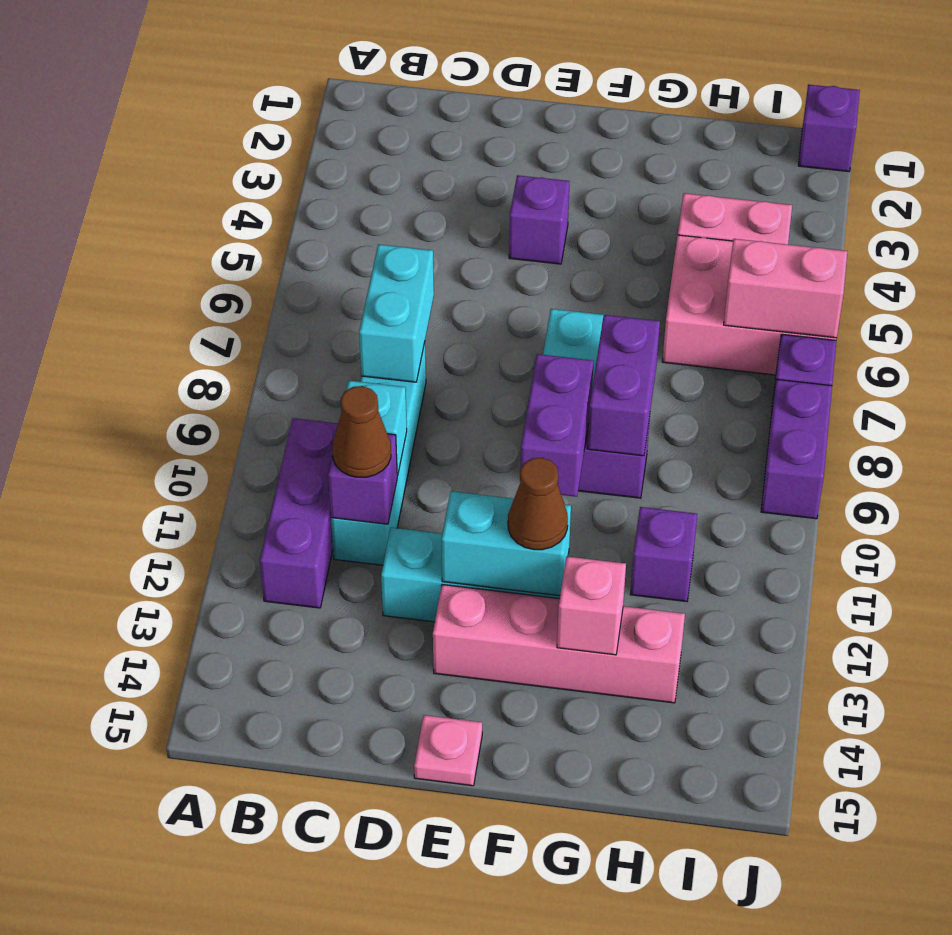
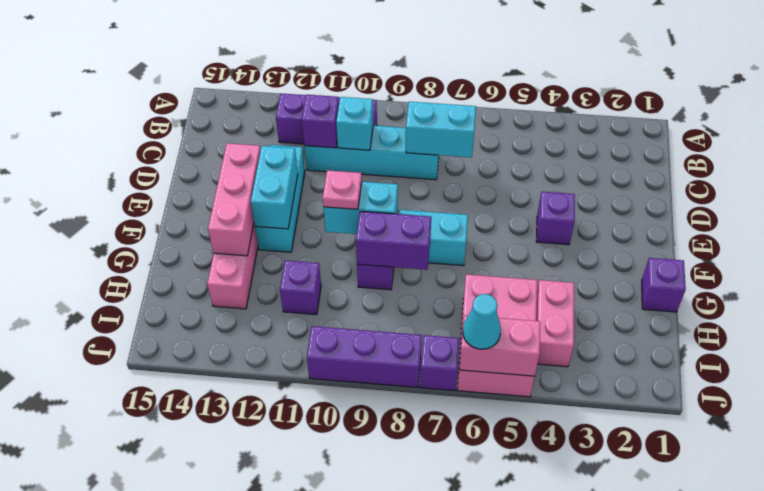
brown 1x1 cone [332,386,391,477] -> none
pink 1x1 plate [414,715,482,786] -> pink 1x1 plate moved to [323,170,362,209]
purple 1x2 brick [520,354,594,497] -> cyan 1x2 brick [323,182,398,234]
brown 1x1 cone [508,458,568,550] -> none
pink 1x1 brick [557,557,626,655] -> pink 1x3 brick [208,143,261,256]
pink 1x2 brick [724,239,847,338] -> pink 1x2 brick turned to [459,315,540,376]
purple 1x1 brick [798,85,860,172] -> purple 1x1 brick moved to [642,258,686,312]
none -> cyan 1x1 cone [463,294,501,349]
purple 1x2 brick [761,379,832,519] -> purple 1x3 brick [307,326,422,388]

